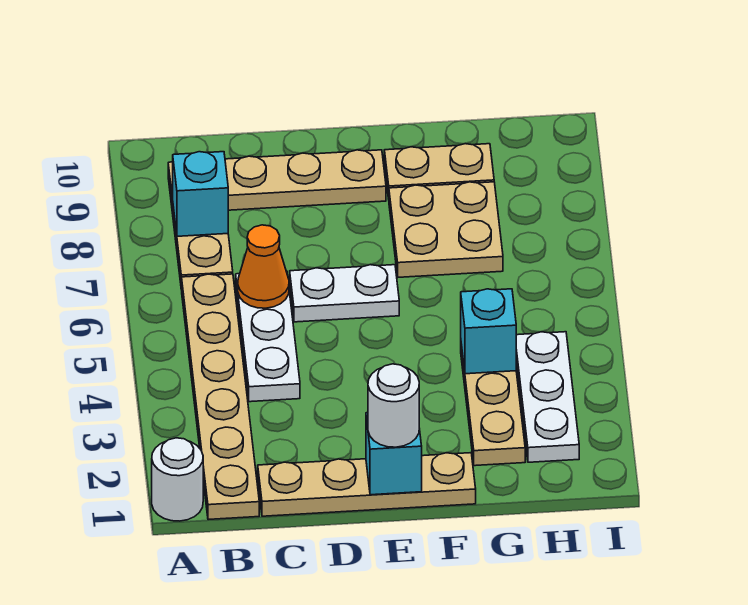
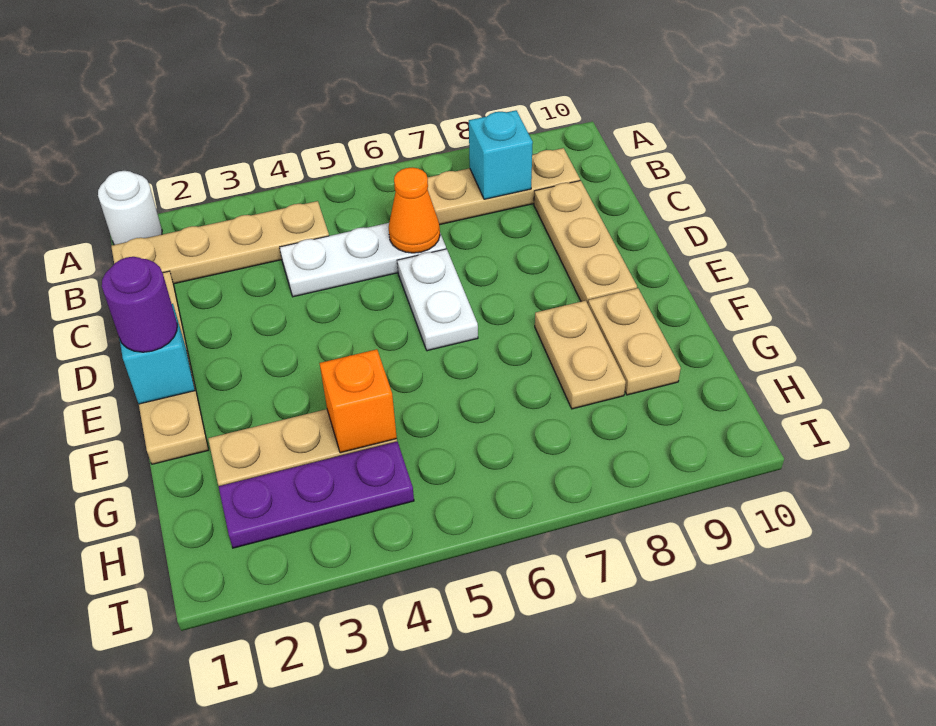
tan 1x6 plate [182,274,259,520] -> tan 1x4 plate [111,201,329,284]
white 1x1 round brick [368,364,419,447] -> purple 1x1 round brick [102,257,177,352]
tan 2x2 plate [389,182,503,277] -> tan 1x2 plate [535,301,626,409]
cyan 1x1 brick [461,289,516,374] -> orange 1x1 brick [320,349,397,453]
white 1x3 plate [516,332,579,462] -> purple 1x3 plate [218,442,414,548]

